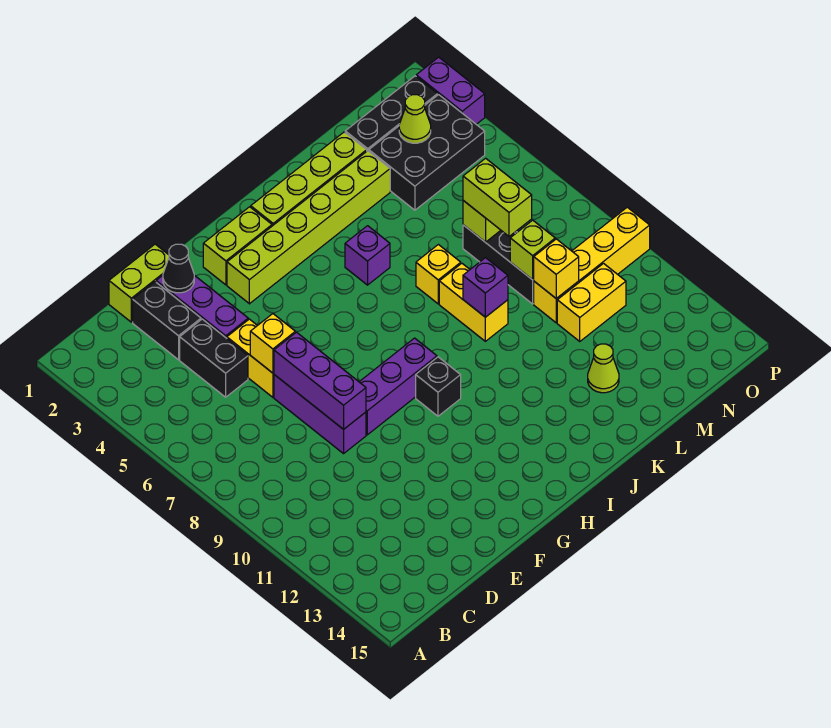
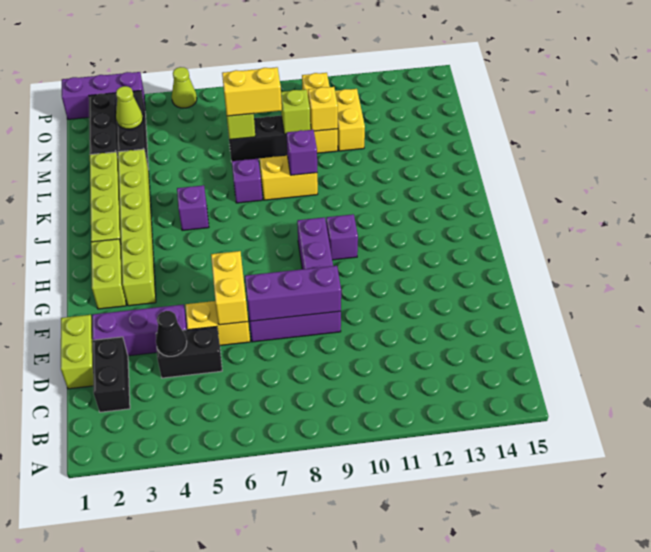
black 1x2 brick [133,282,201,360] -> black 1x2 brick turned to [93,337,130,412]
black 1x1 cone [163,244,194,293] -> black 1x1 cone moved to [156,311,187,356]
yellow 1x1 brick [250,314,295,373] -> yellow 1x2 brick [211,251,248,325]
black 1x1 brick [416,357,461,416] -> purple 1x1 brick [326,214,358,260]
yellow 1x1 brick [416,245,461,304] -> purple 1x1 brick [232,159,262,203]
lime 1x1 cone [588,344,619,393] -> lime 1x1 cone moved to [172,67,197,108]
black 2x3 brick [369,95,485,210] -> black 1x3 brick [116,90,149,169]
lime 1x2 brick [463,158,532,236] -> yellow 1x2 brick [222,67,282,116]
yellow 1x4 brick [534,207,650,323] -> yellow 1x3 brick [302,73,338,153]
purple 1x2 brick [416,57,485,124] -> purple 1x3 brick [62,72,145,119]

